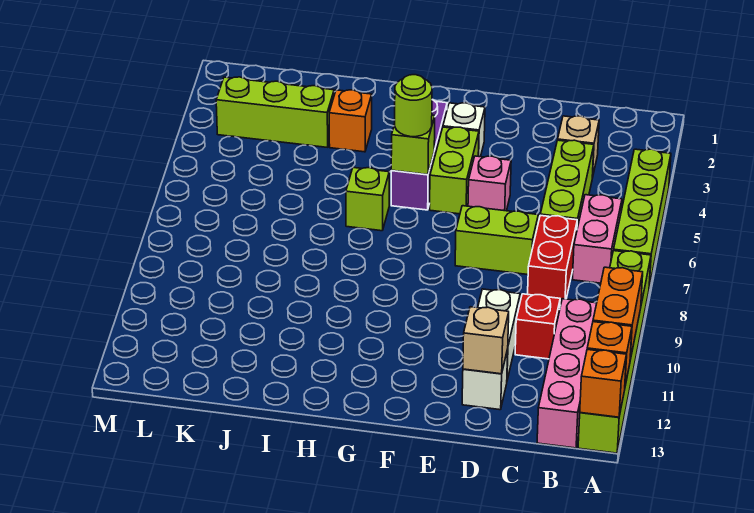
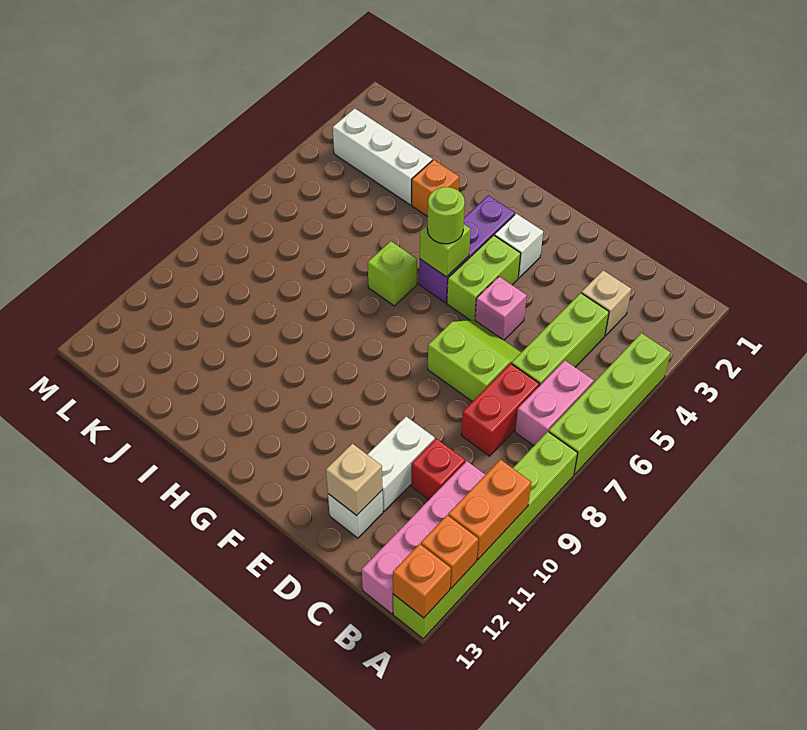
lime 1x3 brick [216,77,334,147] -> white 1x3 brick [333,108,432,205]

